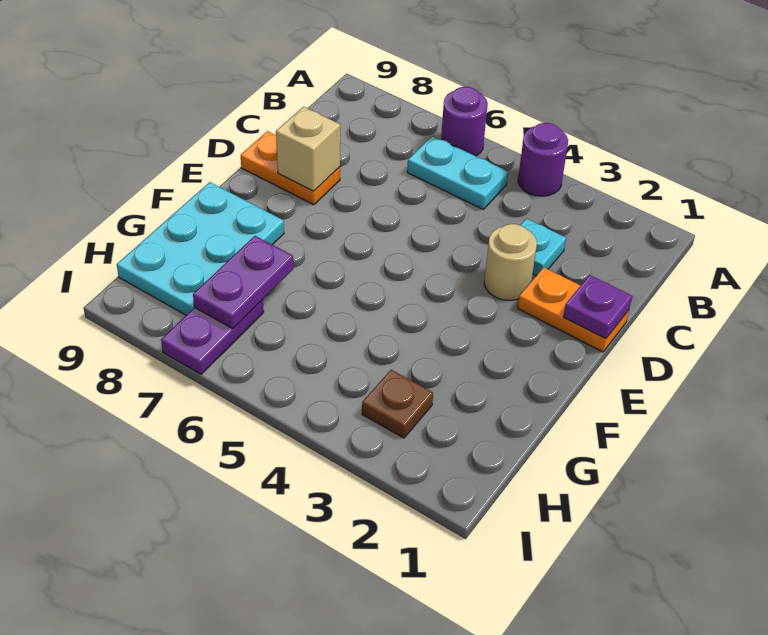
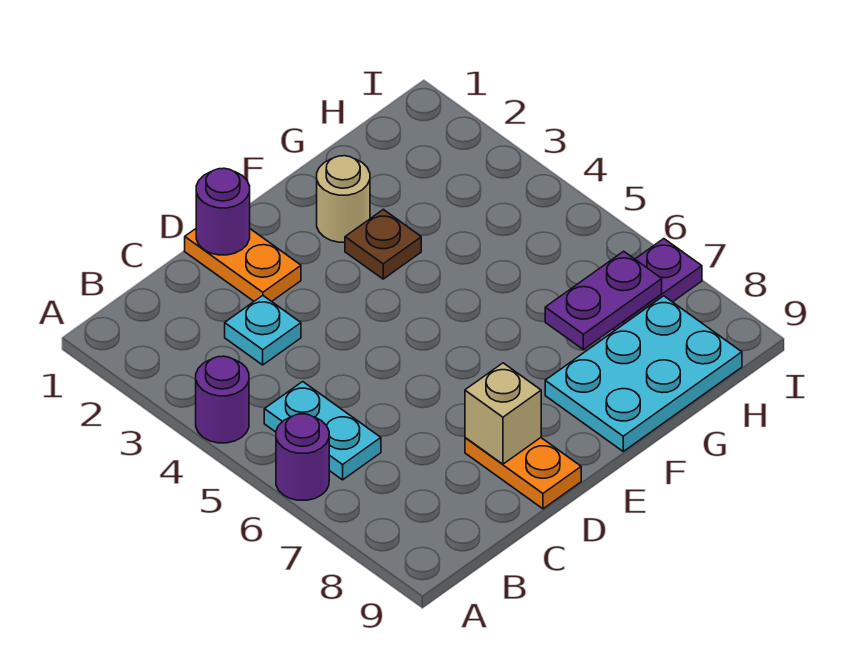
purple 1x1 plate [563,275,632,339] -> purple 1x1 round brick [196,168,250,255]
tan 1x1 round brick [484,224,537,301] -> tan 1x1 round brick moved to [317,156,370,242]
brown 1x1 plate [362,370,433,438] -> brown 1x1 plate moved to [345,209,421,279]

